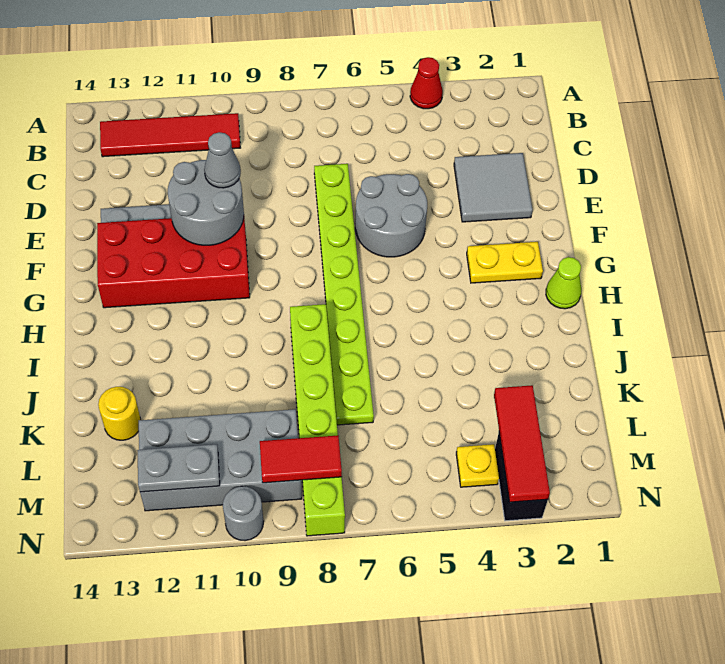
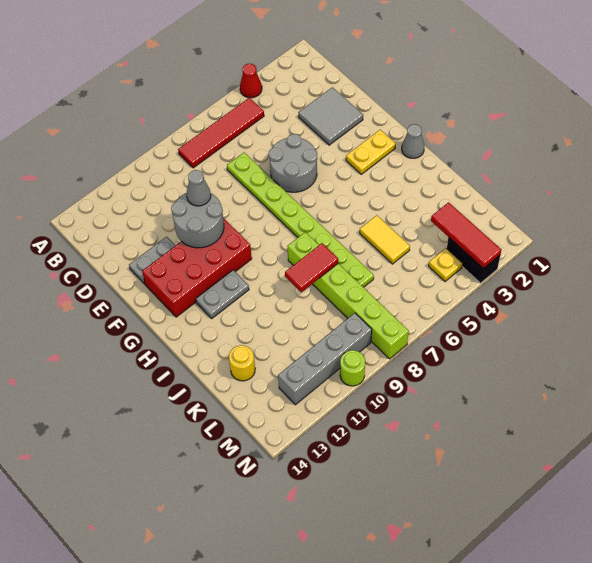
red 1x4 tile [100,113,240,157] -> red 1x4 tile moved to [178,98,264,168]
lime 1x1 cone [546,257,581,309] -> grey 1x1 cone [402,124,424,158]
none -> yellow 1x2 tile [360,215,410,264]
grey 2x4 brick [139,409,302,511] -> grey 1x4 brick [278,313,372,405]
red 1x2 tile [260,435,342,483] -> red 1x2 tile moved to [285,243,338,292]
grey 1x2 plate [137,444,220,492] -> grey 1x2 plate moved to [196,270,249,318]
grey 1x1 round brick [223,486,264,541] -> lime 1x1 round brick [340,350,365,386]

